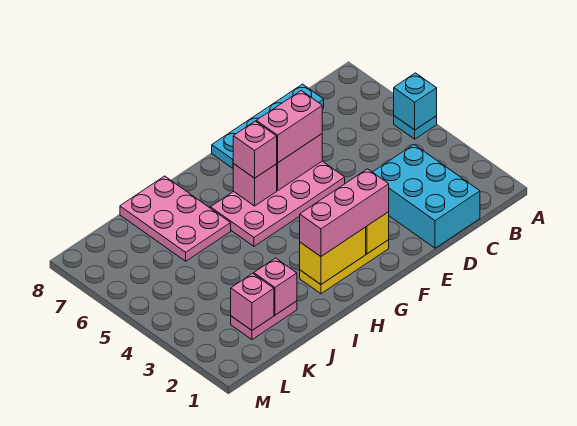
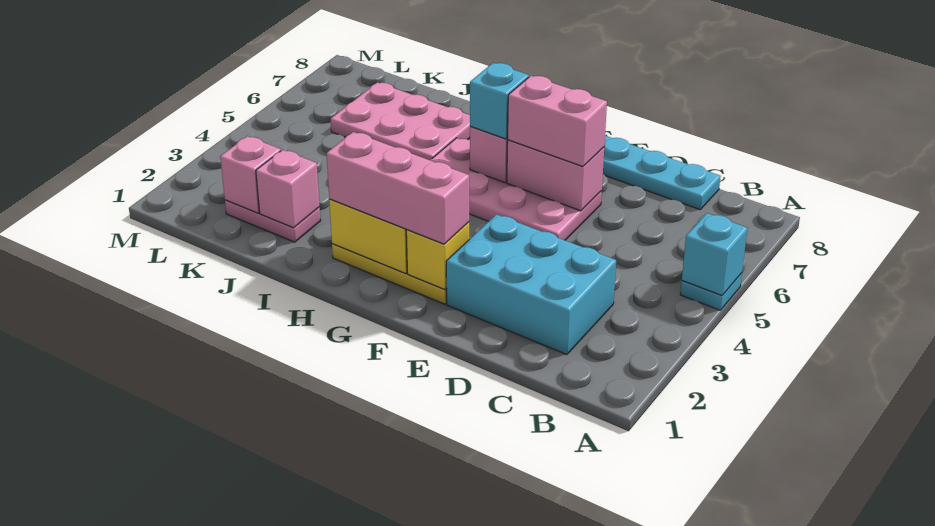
cyan 2x3 brick [373,145,480,248] -> cyan 2x3 brick turned to [446,214,616,355]
pink 1x1 brick [233,121,277,178] -> cyan 1x1 brick [470,63,529,139]
pink 2x3 plate [120,176,231,261] -> pink 2x3 plate turned to [331,82,470,160]

